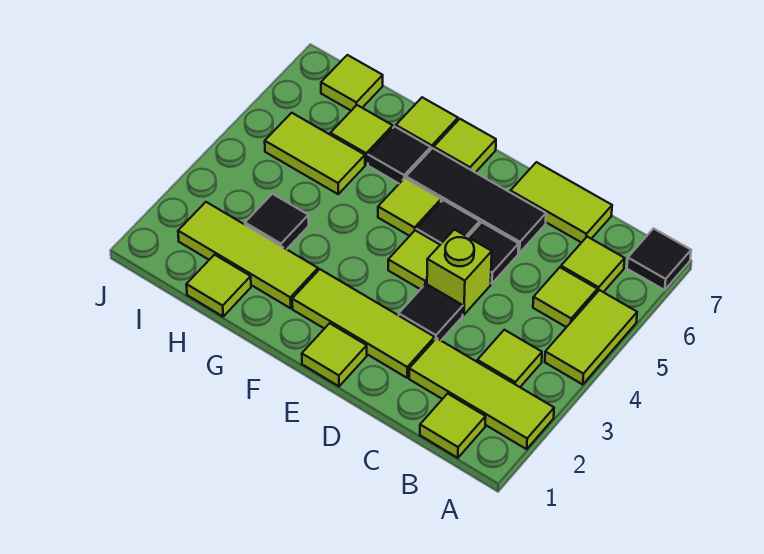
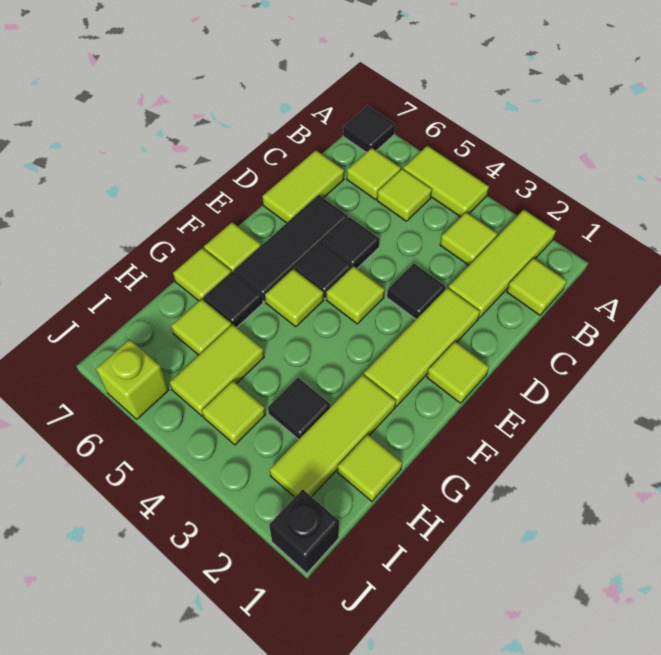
lime 1x1 brick [427,230,492,315] -> lime 1x1 brick moved to [96,339,169,419]
lime 1x1 tile [321,55,383,111] -> lime 1x1 tile moved to [202,381,266,445]
none -> black 1x1 brick [269,489,339,573]

